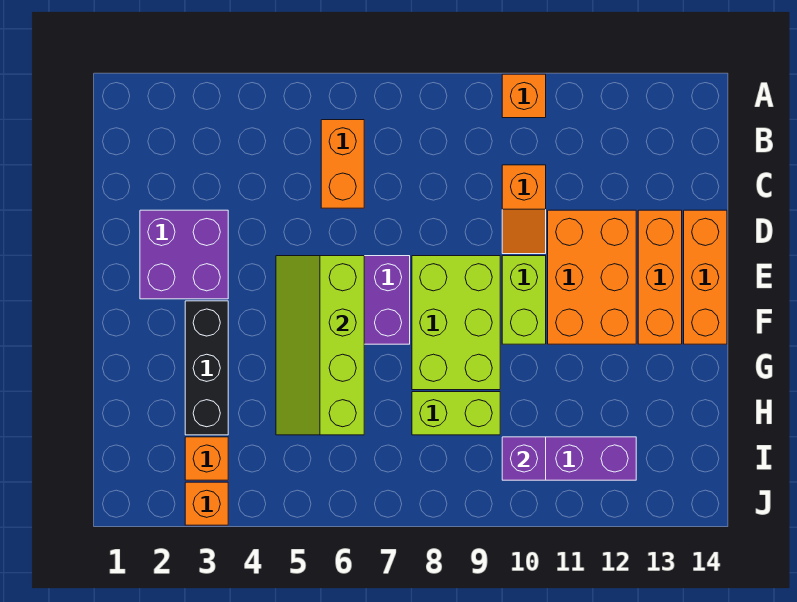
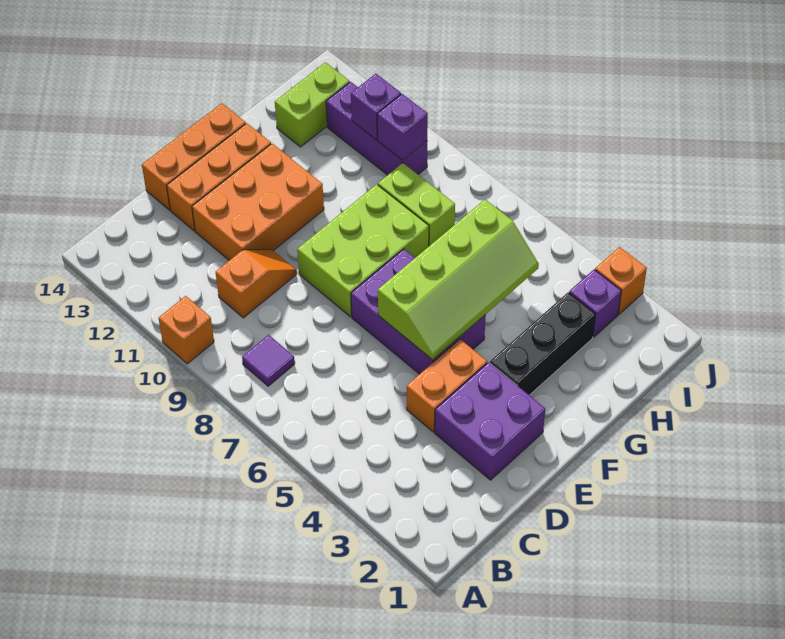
orange 1x2 brick [321,120,364,208] -> orange 1x2 brick moved to [407,339,487,432]
none -> purple 1x1 tile [242,335,295,386]
lime 1x2 brick [502,256,546,344] -> lime 1x2 brick moved to [275,62,350,147]
orange 1x1 brick [185,437,228,480] -> purple 1x1 brick [569,270,621,337]
none -> purple 1x1 brick [351,74,401,140]

